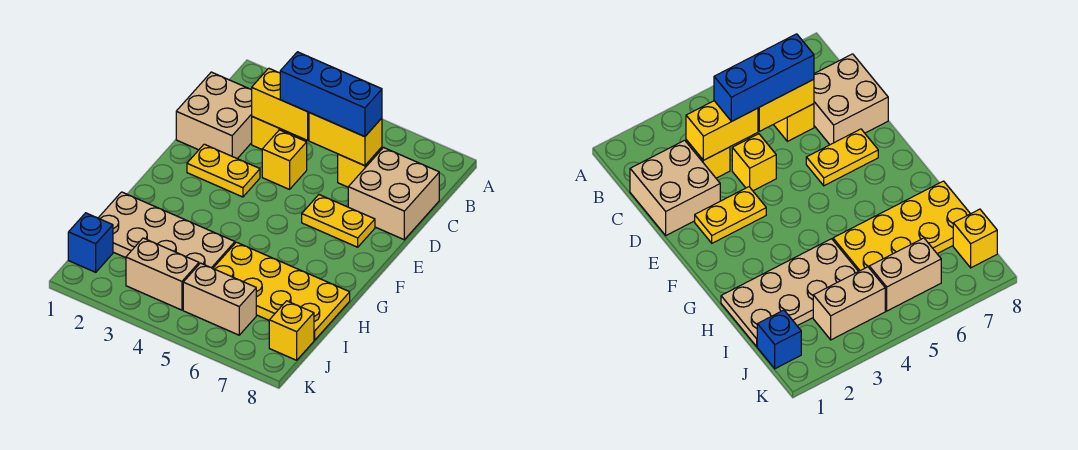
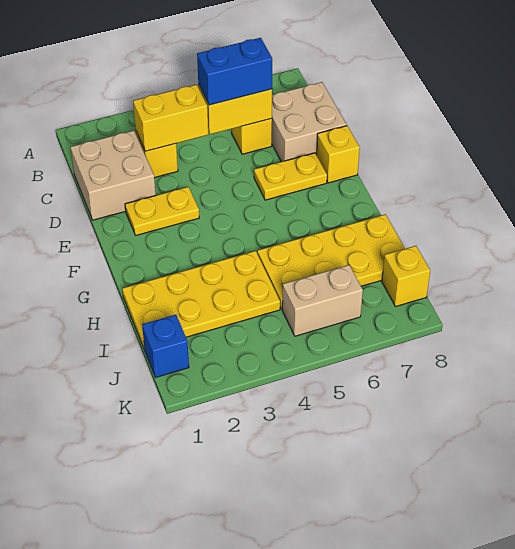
blue 1x3 brick [280,52,382,137] -> blue 1x2 brick [197,38,272,105]
yellow 1x1 brick [262,130,307,189] -> yellow 1x1 brick moved to [317,126,360,183]
tan 2x4 plate [99,192,235,268] -> yellow 2x4 plate [122,251,280,348]
tan 1x2 brick [126,238,199,310] -> none

